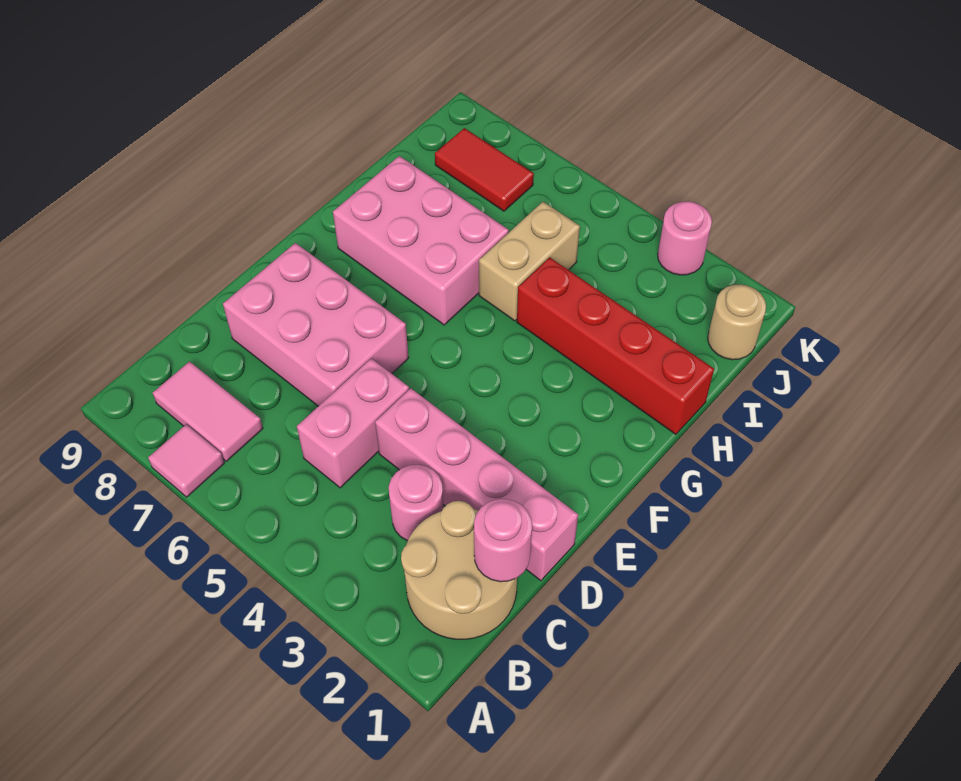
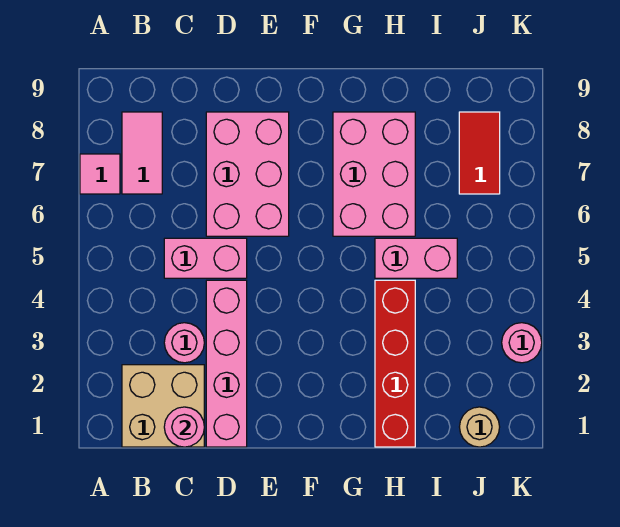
tan 2x2 round brick [401,501,517,639] -> tan 2x2 brick [122,365,204,447]
tan 1x2 brick [479,202,580,321] -> pink 1x2 brick [375,238,457,278]

